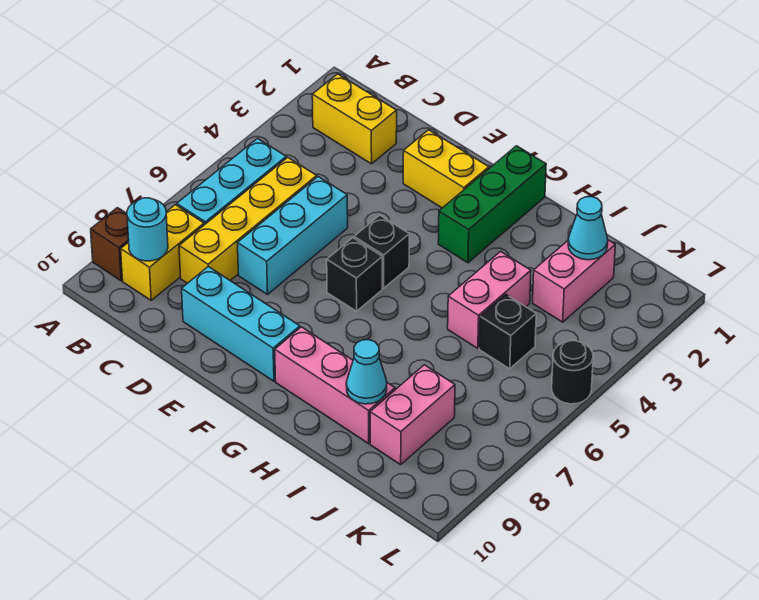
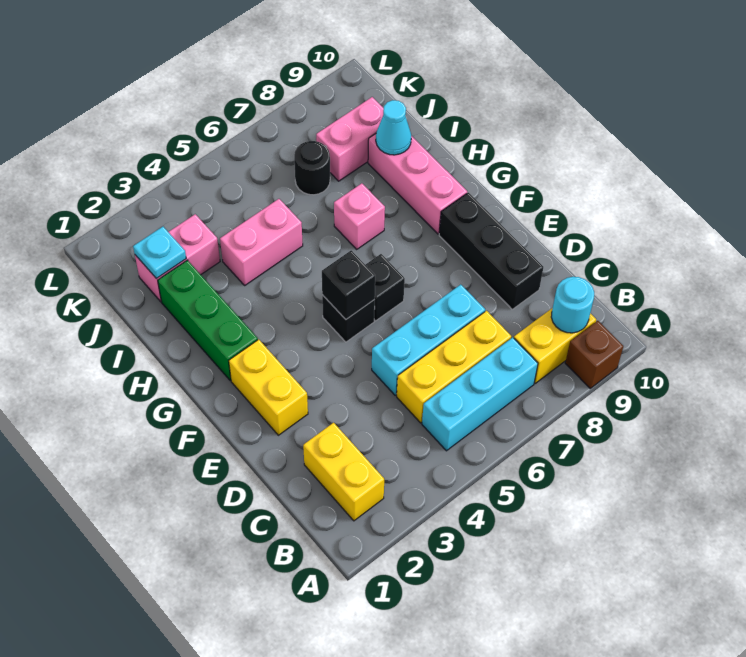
yellow 1x4 brick [179,157,317,283] -> yellow 1x3 brick [397,311,511,423]
cyan 1x3 brick [182,267,300,381] -> black 1x3 brick [439,193,543,309]
green 1x3 brick [438,146,546,263] -> green 1x3 brick turned to [158,260,258,381]
none -> pink 1x1 brick [334,183,385,249]
cyan 1x1 cone [568,197,608,260] -> cyan 1x1 plate [133,227,186,279]
black 1x1 brick [479,294,536,369] -> black 1x1 brick moved to [322,250,375,319]
black 1x1 round brick [552,341,593,404] -> black 1x1 round brick moved to [294,141,330,195]

